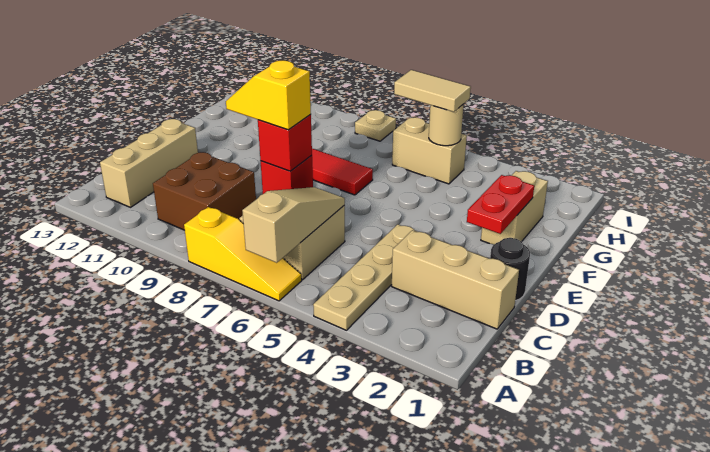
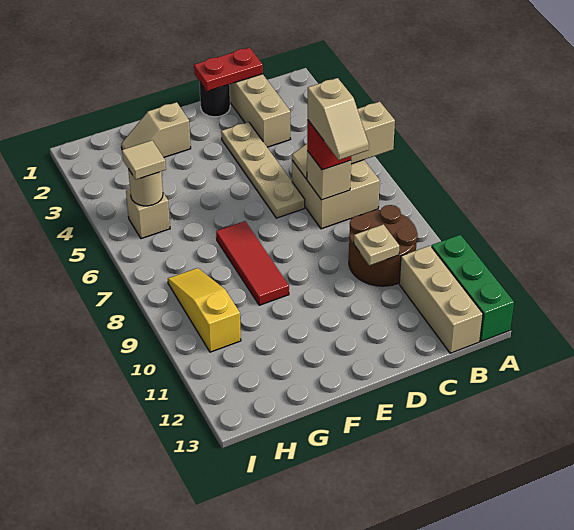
tan 1x4 plate [313,224,417,330] -> tan 1x4 plate turned to [221,122,305,218]
yellow 1x3 slope [184,207,302,301] -> yellow 1x3 slope moved to [168,268,241,352]
none -> green 1x3 brick [432,235,514,341]
brown 2x2 brick [153,152,256,230] -> brown 2x2 round brick [349,205,418,286]
tan 1x3 brick [100,119,198,207] -> tan 1x3 brick turned to [399,246,483,353]
red 1x1 brick [261,155,313,194] -> tan 1x1 brick [307,151,351,200]
yellow 1x2 slope [226,60,311,130] -> tan 1x2 slope [308,78,369,160]
red 1x2 plate [467,175,534,234] -> red 1x2 plate moved to [194,47,263,91]
tan 1x2 brick [481,171,548,244] -> tan 1x2 slope [121,102,191,157]
tan 1x2 brick [392,117,467,184] -> tan 1x1 brick [126,189,170,239]
tan 1x2 tile [394,70,471,112] -> tan 1x1 tile [122,140,166,180]
tan 1x1 plate [355,110,396,141] -> tan 1x1 plate moved to [354,224,399,266]

